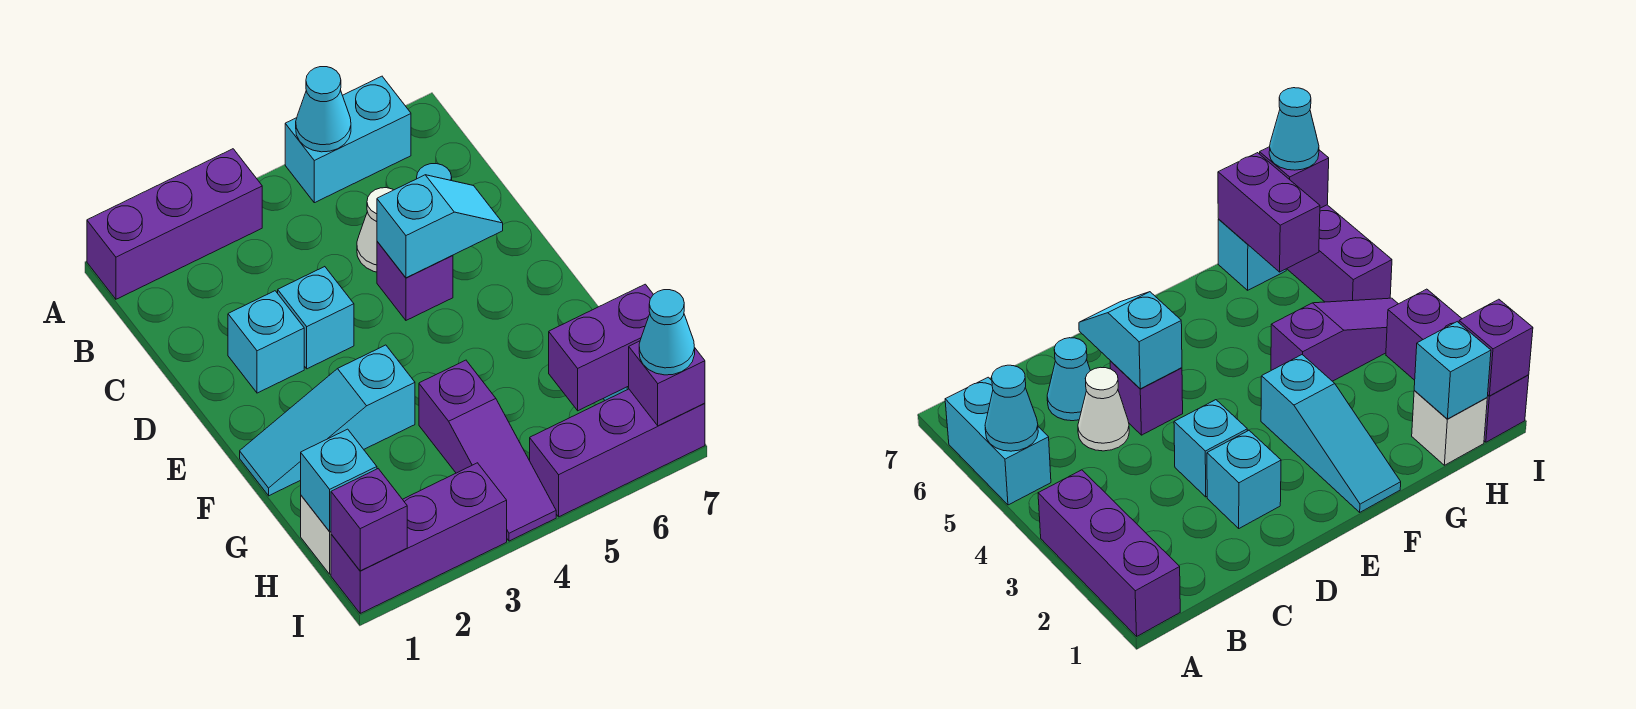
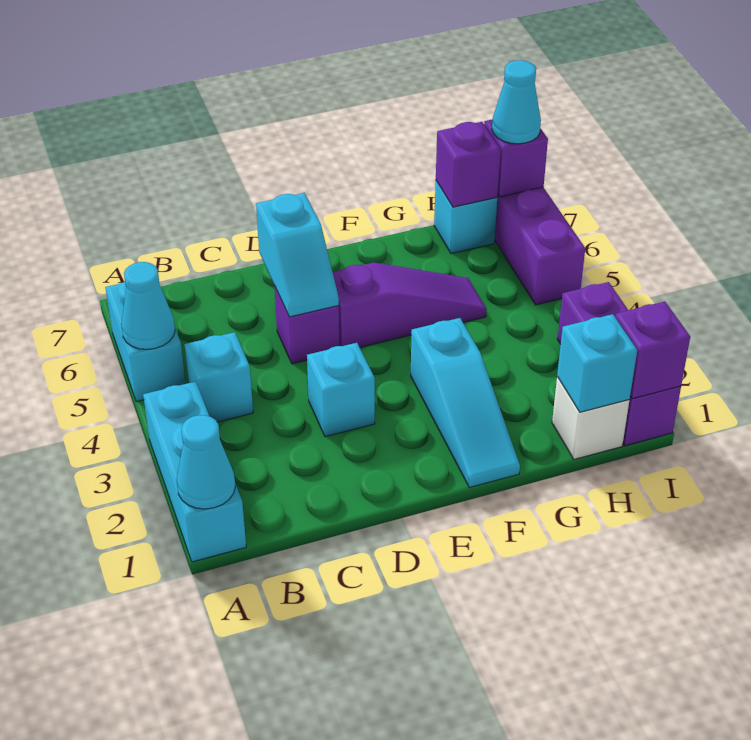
purple 1x3 brick [87,149,262,299] -> cyan 1x3 brick [143,382,246,562]
white 1x1 cone [357,188,393,272] -> none
cyan 1x1 cone [1047,338,1090,421] -> cyan 1x1 cone moved to [177,415,235,509]
cyan 1x1 brick [228,291,304,393] -> cyan 1x1 brick moved to [184,332,253,422]
cyan 1x2 slope [377,175,503,278] -> cyan 1x2 slope turned to [256,193,339,317]
purple 1x3 slope [419,360,556,541] -> purple 1x3 slope moved to [333,262,487,347]
purple 1x2 brick [549,284,653,411] -> purple 1x1 brick [436,122,501,207]

